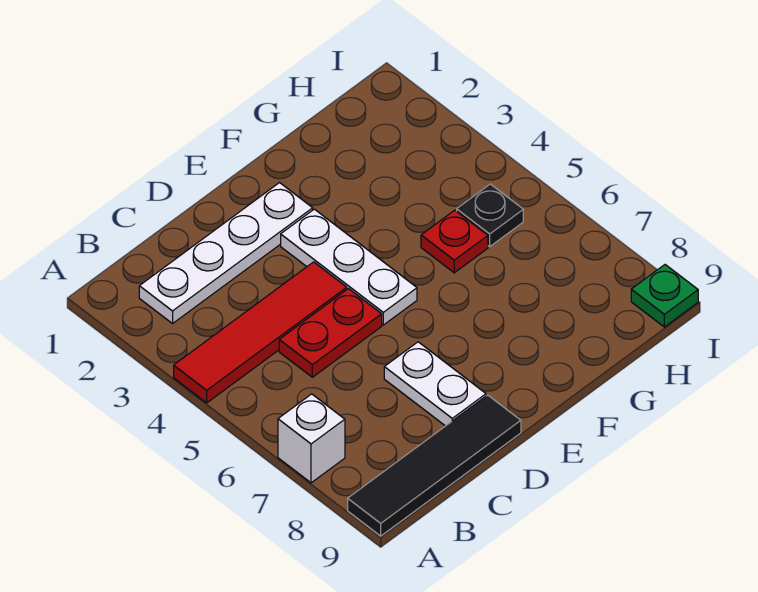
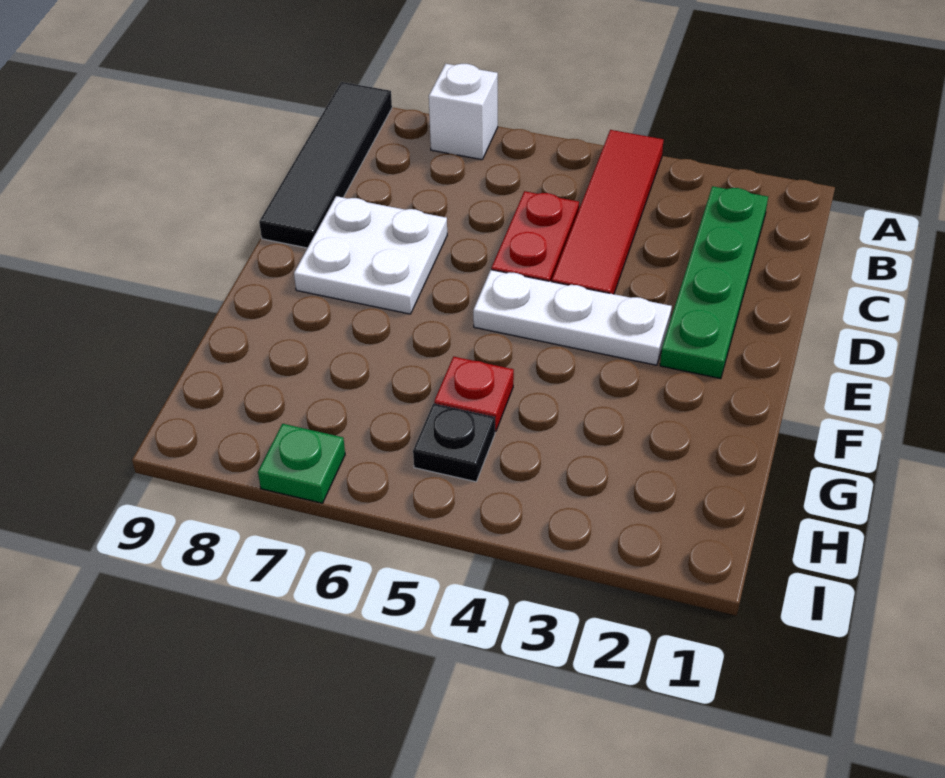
white 1x4 plate [139,183,313,324] -> green 1x4 plate [660,186,768,379]
white 1x2 plate [384,342,486,426] -> white 2x2 plate [294,196,447,314]
green 1x1 plate [631,265,698,327] -> green 1x1 plate moved to [258,424,345,503]

